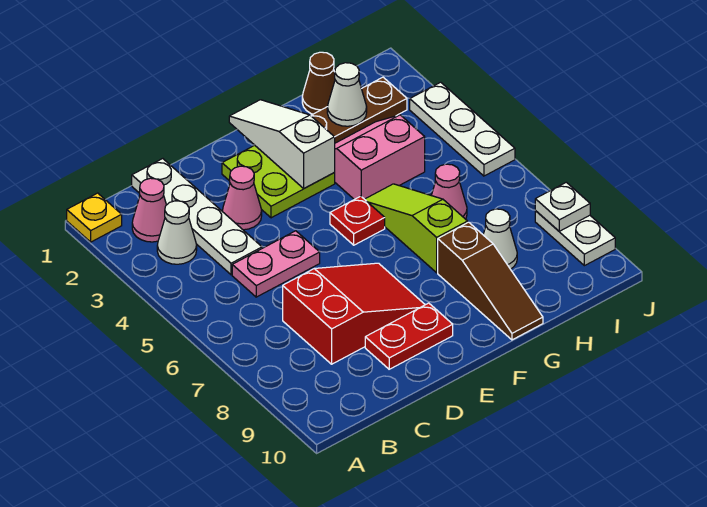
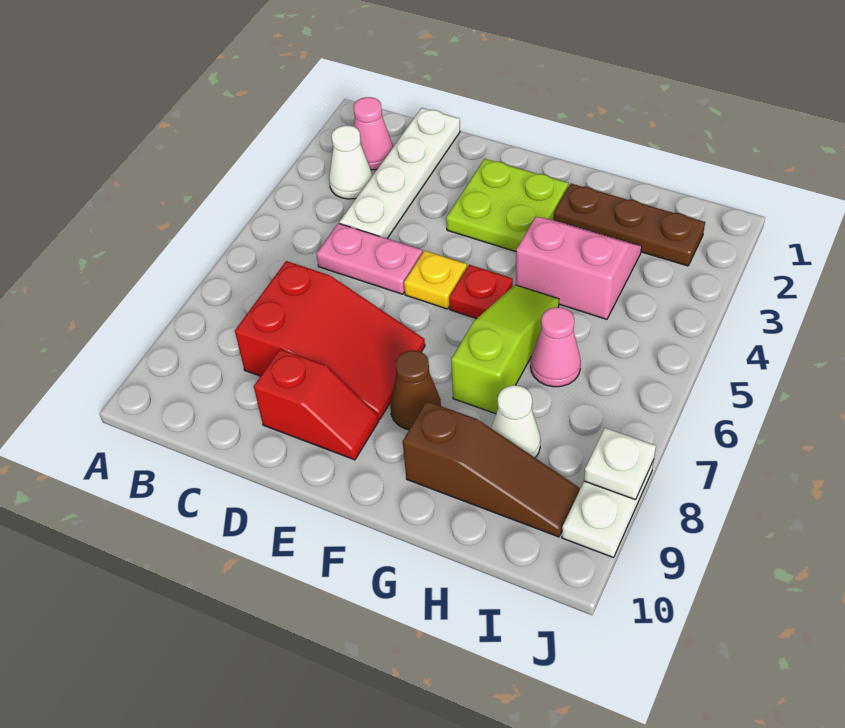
yellow 1x1 plate [67,193,122,242] -> yellow 1x1 plate moved to [404,251,467,309]
pink 1x1 cone [222,166,262,230] -> none
red 1x2 plate [365,303,453,369] -> red 1x2 slope [254,349,379,460]
white 1x3 slope [229,100,335,188] -> none
brown 1x3 slope [438,222,543,340] -> brown 1x3 slope turned to [403,401,580,537]
brown 1x1 cone [302,52,335,114] -> brown 1x1 cone moved to [390,350,441,430]
white 1x1 cone [327,63,367,126] -> none
white 1x3 plate [410,82,515,176] -> none

